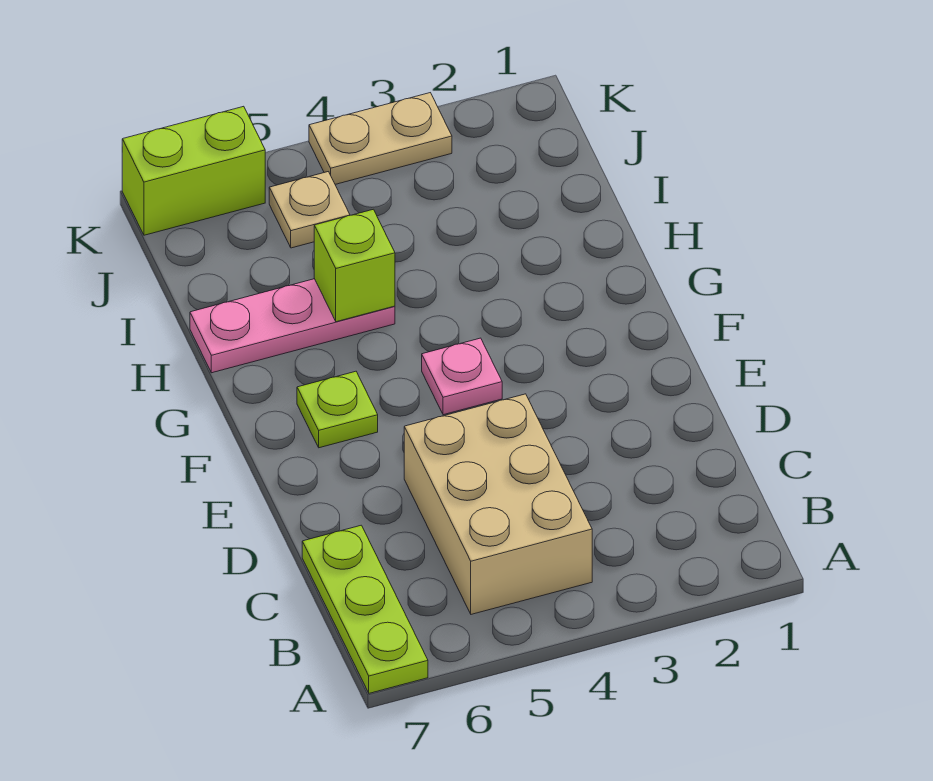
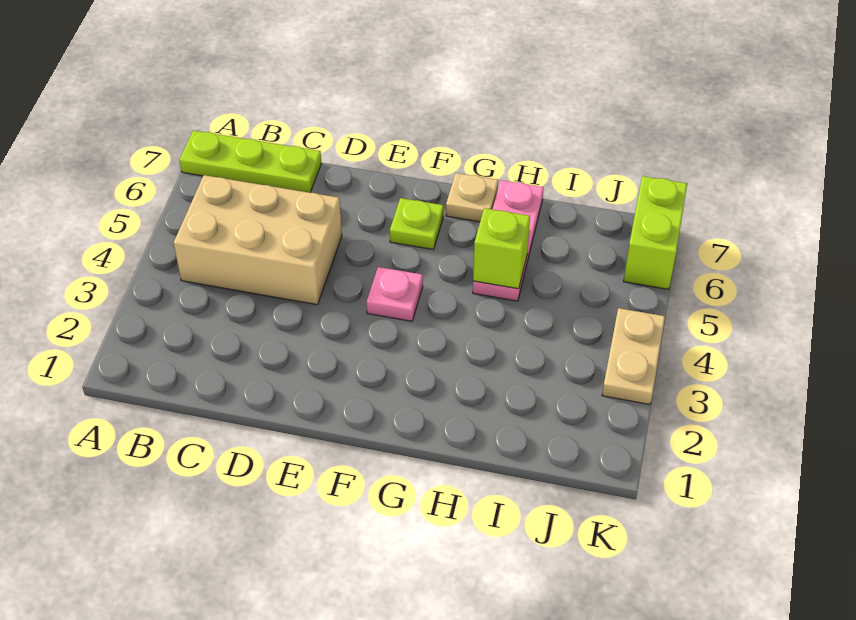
tan 1x1 plate [269,172,350,248] -> tan 1x1 plate moved to [446,173,498,222]

